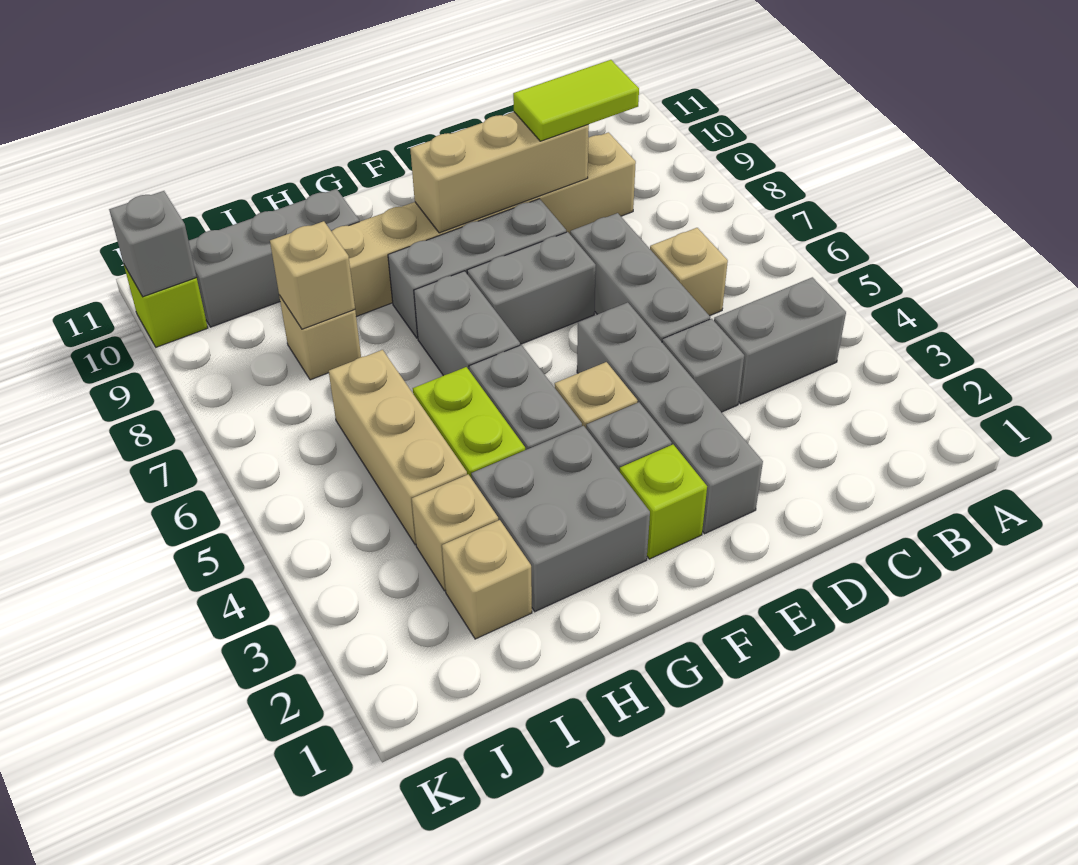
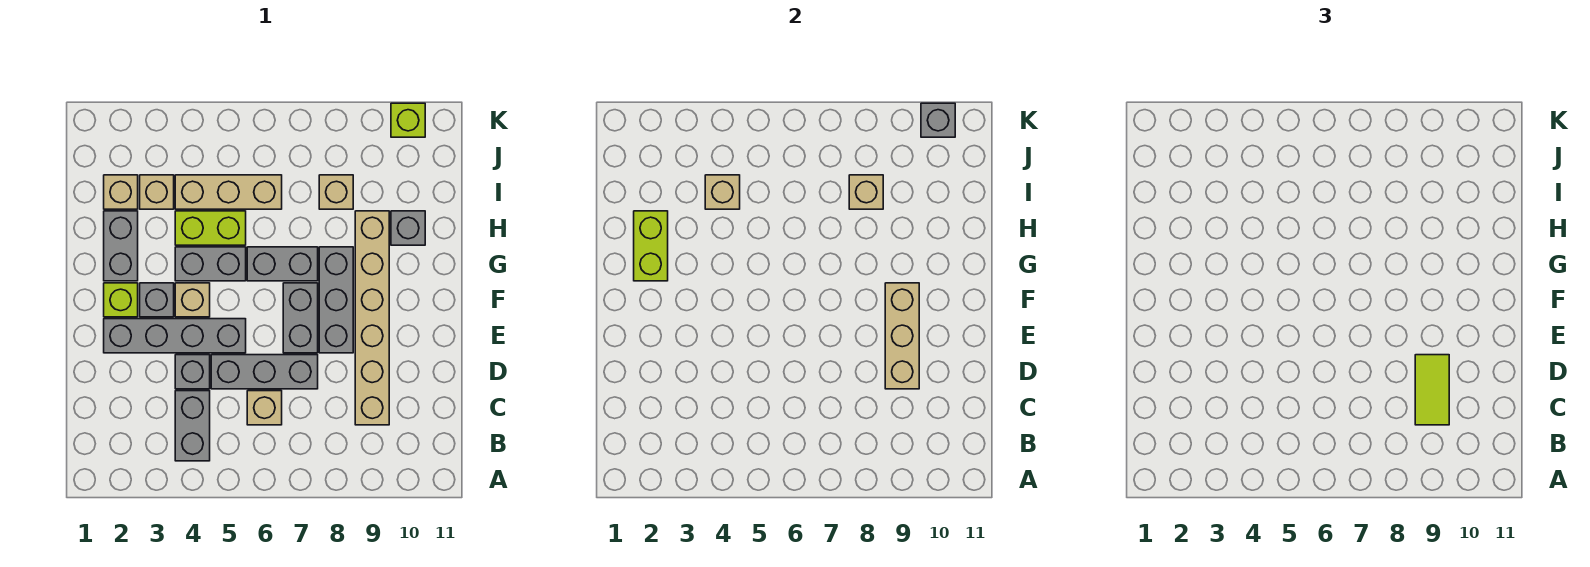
grey 2x2 brick [471,426,650,612] -> grey 1x2 brick [104,211,138,281]
none -> lime 1x2 brick [634,211,668,281]
grey 1x3 brick [189,189,359,327] -> grey 1x1 brick [391,211,425,245]
none -> tan 1x1 brick [705,175,740,209]

